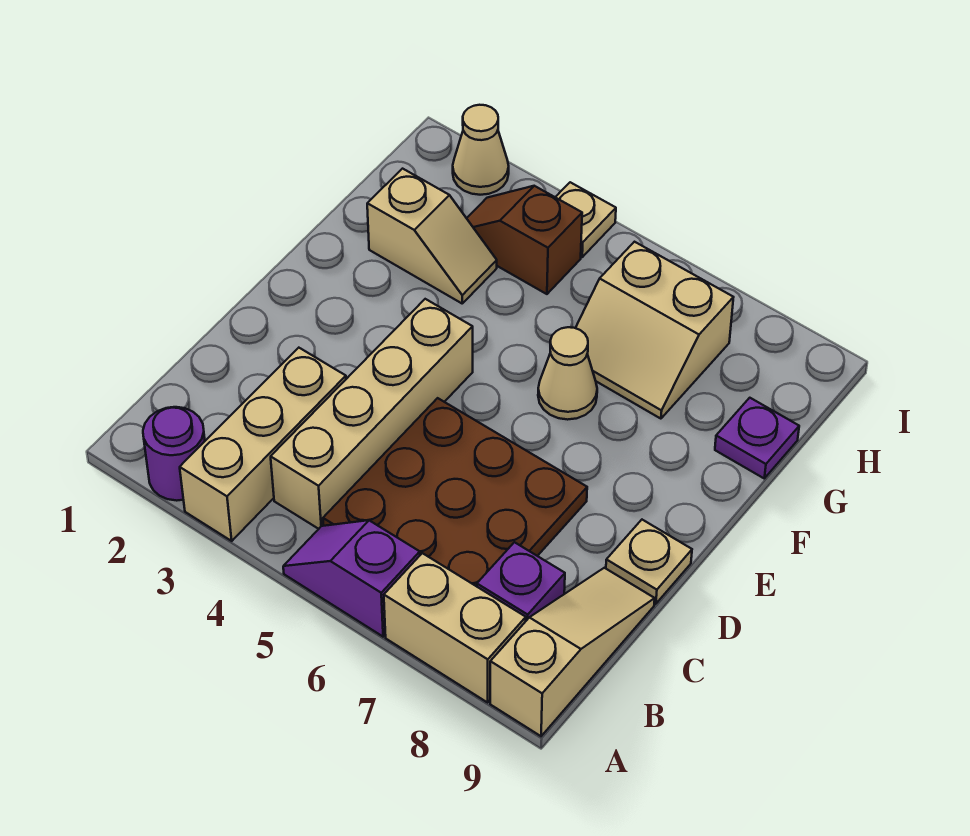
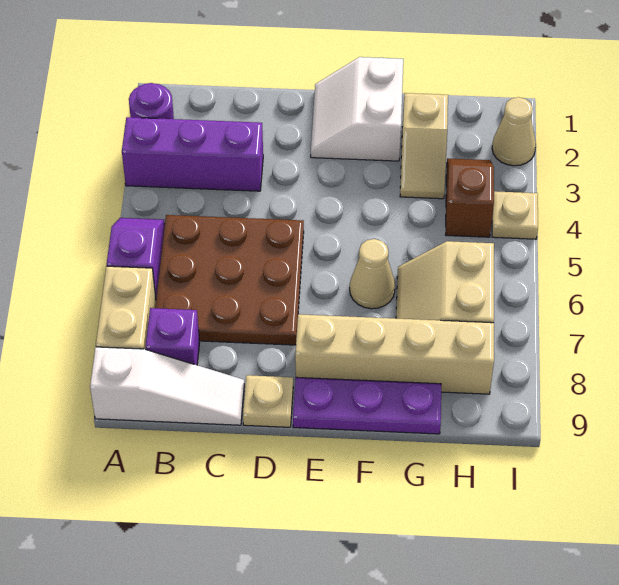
tan 1x3 brick [180,348,346,541] -> purple 1x3 brick [122,117,263,191]
tan 1x3 slope [490,568,655,736] -> white 1x3 slope [90,347,244,425]
tan 1x4 brick [271,299,473,529] -> tan 1x4 brick moved to [295,314,494,394]
none -> white 2x2 slope [311,57,403,161]
purple 1x1 plate [715,398,799,478] -> purple 1x3 plate [293,377,441,434]

